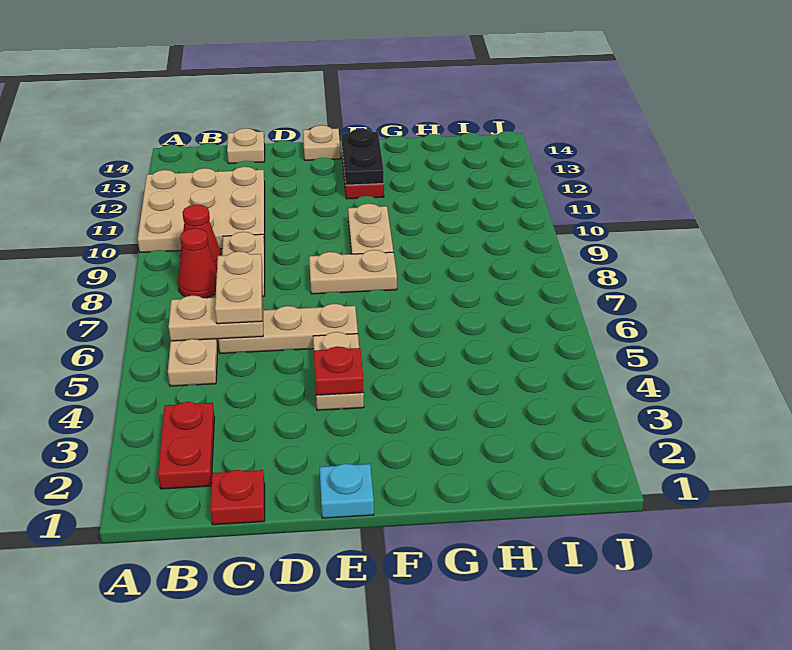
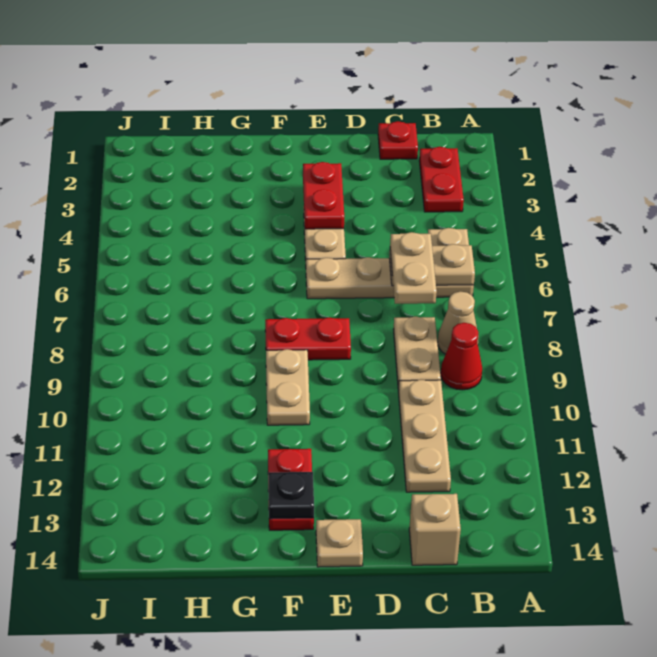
tan 3x3 plate [138,167,265,252] -> tan 1x3 plate [398,380,451,492]
red 1x1 cone [178,228,217,298] -> tan 1x1 cone [437,291,479,354]
tan 1x1 plate [227,128,265,164] -> tan 1x1 brick [409,494,461,565]
cyan 1x1 plate [320,464,374,518] -> none
red 1x1 plate [314,346,364,395] -> red 1x2 plate [303,162,344,229]
tan 1x2 plate [309,250,397,294] -> red 1x2 plate [265,318,351,360]
black 1x2 plate [342,129,384,185] -> black 1x1 plate [268,472,314,519]

